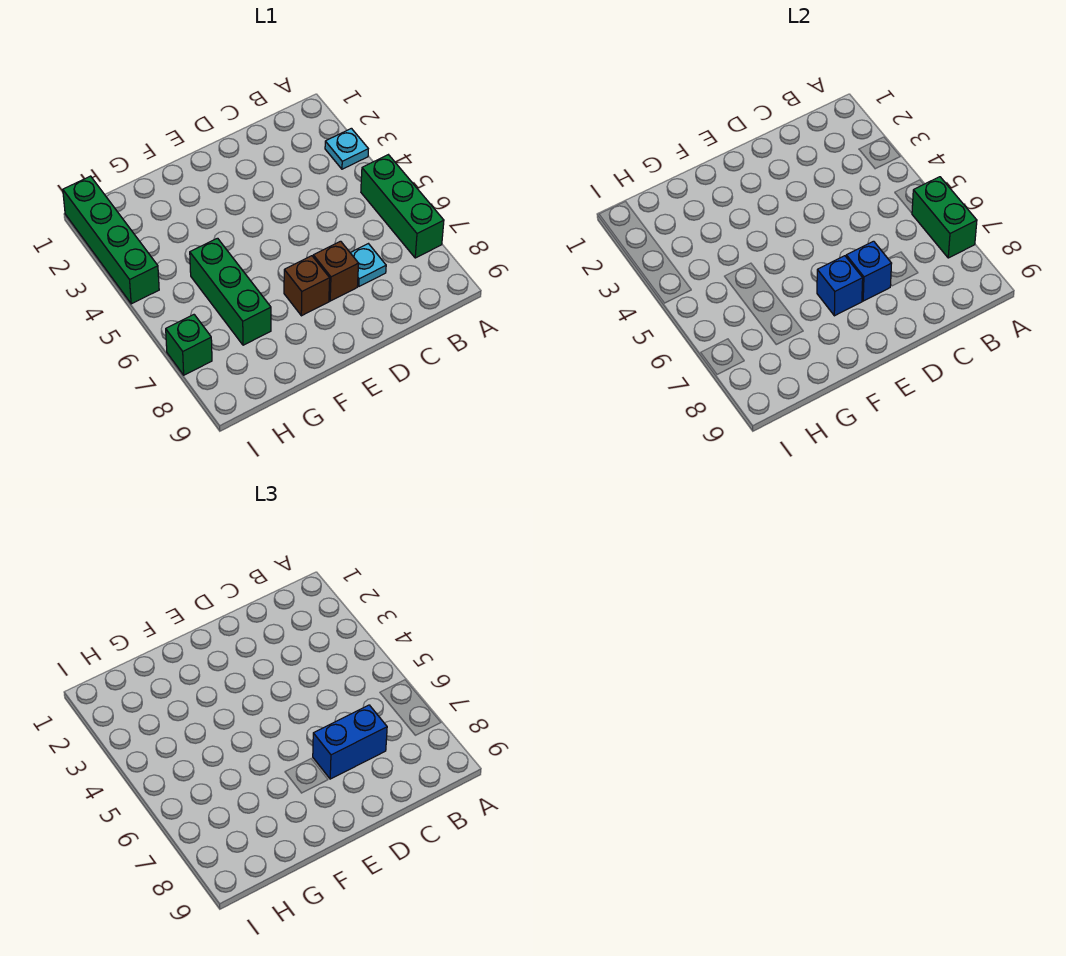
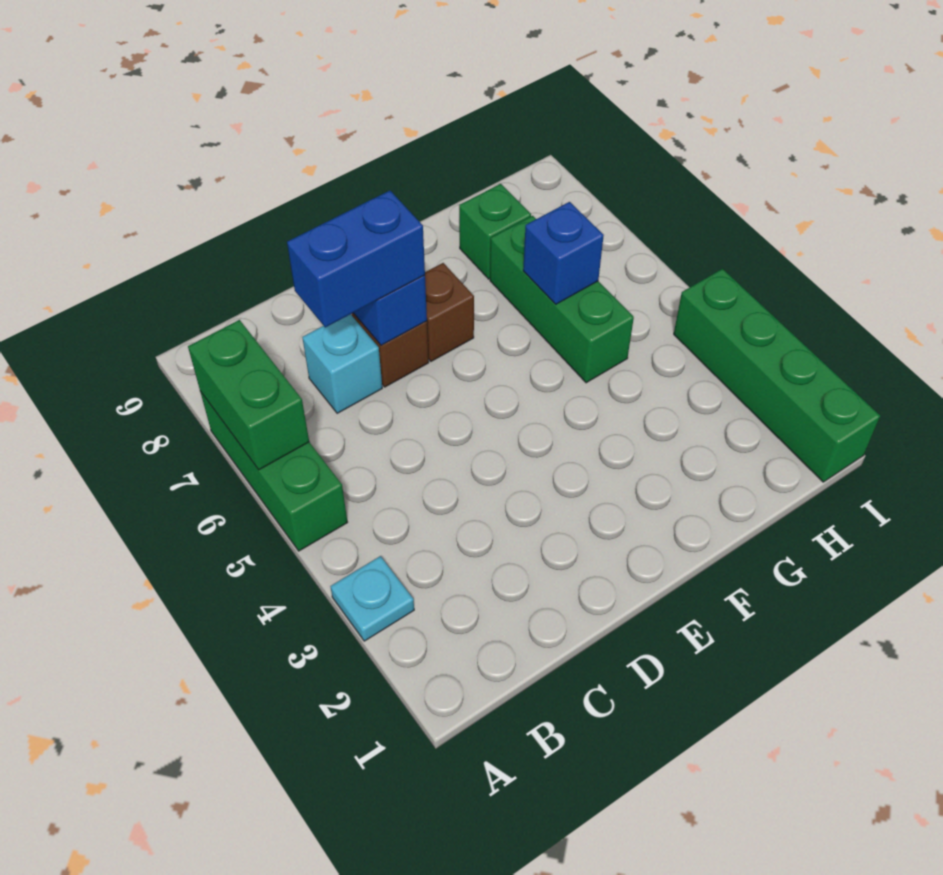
cyan 1x1 plate [351,244,386,286] -> cyan 1x1 brick [302,314,382,413]
blue 1x1 brick [817,256,863,316] -> blue 1x1 brick moved to [523,202,604,304]
green 1x1 brick [166,315,212,375] -> green 1x1 brick moved to [459,184,531,279]

